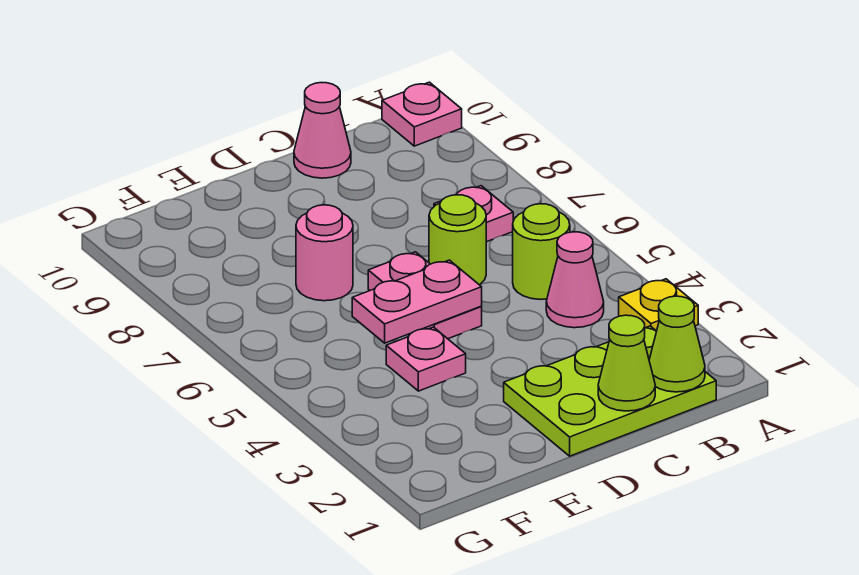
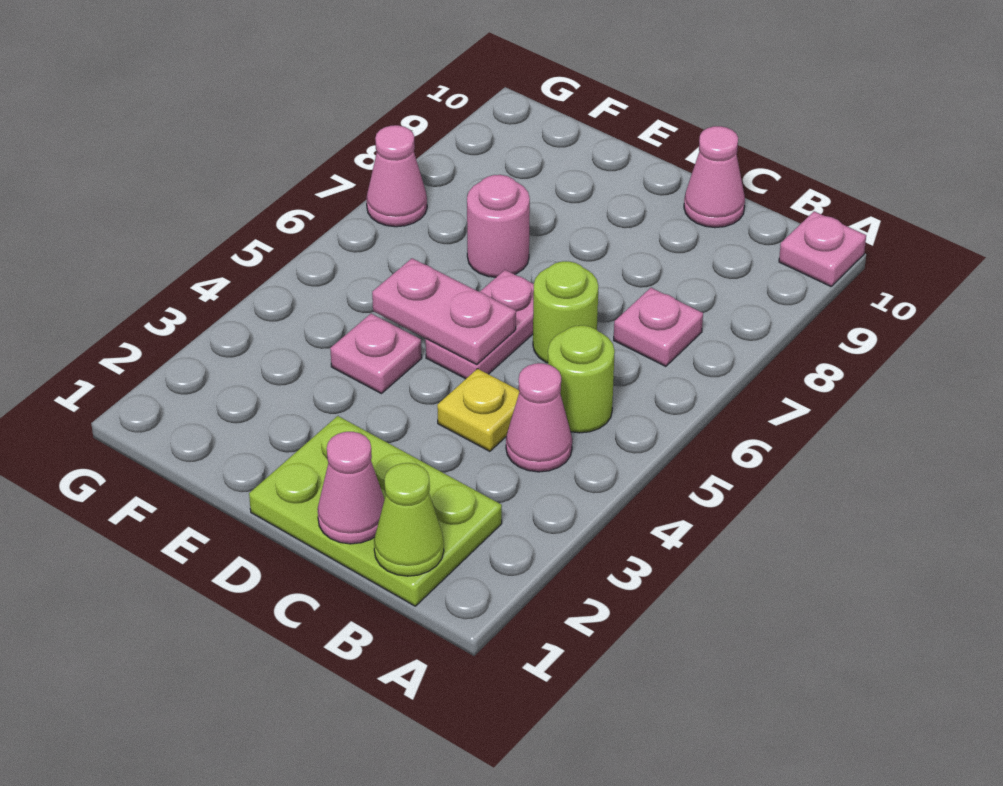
yellow 1x1 plate [619,279,698,331] -> yellow 1x1 plate moved to [437,369,519,451]
lime 1x1 cone [598,315,655,411] -> pink 1x1 cone [318,432,385,544]
none -> pink 1x1 cone [366,125,427,227]

